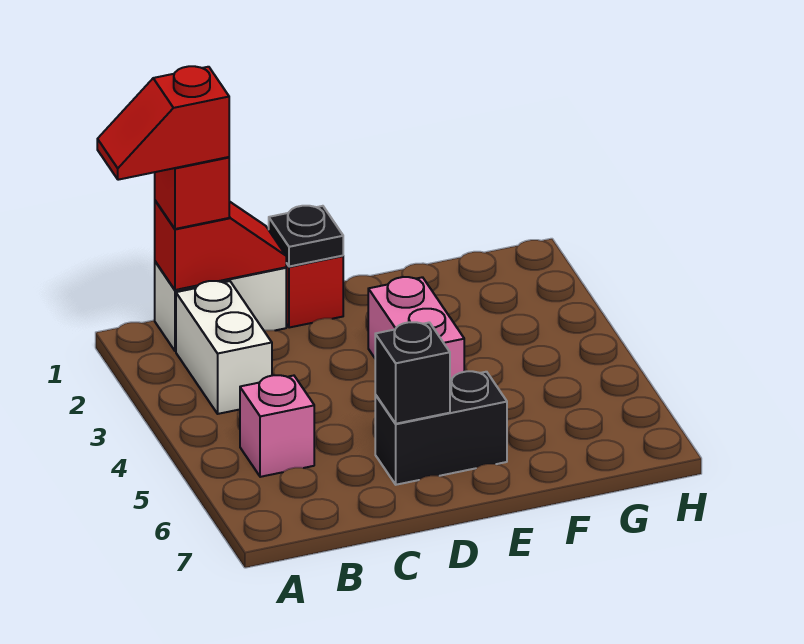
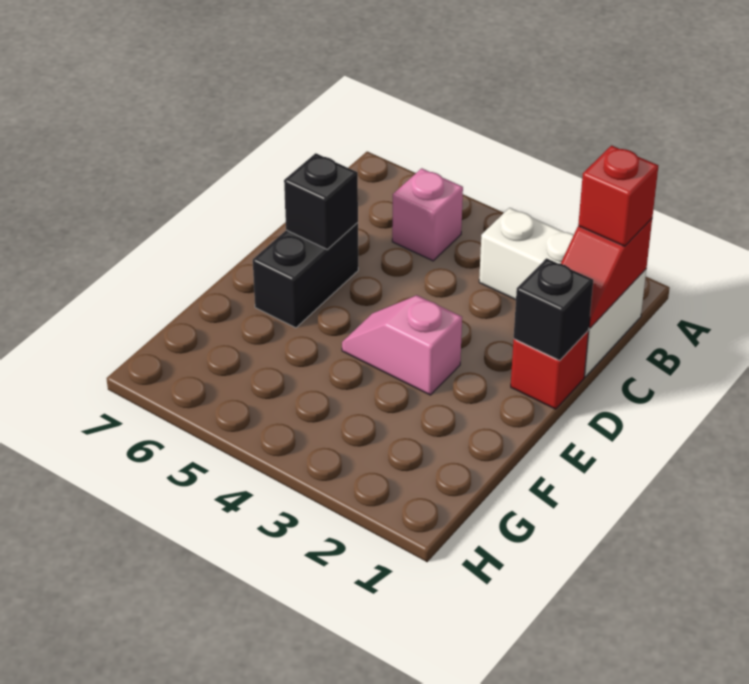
red 1x2 slope [97,66,229,180] -> none
black 1x1 plate [269,206,343,267] -> black 1x1 brick [514,258,593,360]
pink 1x2 brick [368,277,464,379] -> pink 1x2 slope [342,295,462,395]

